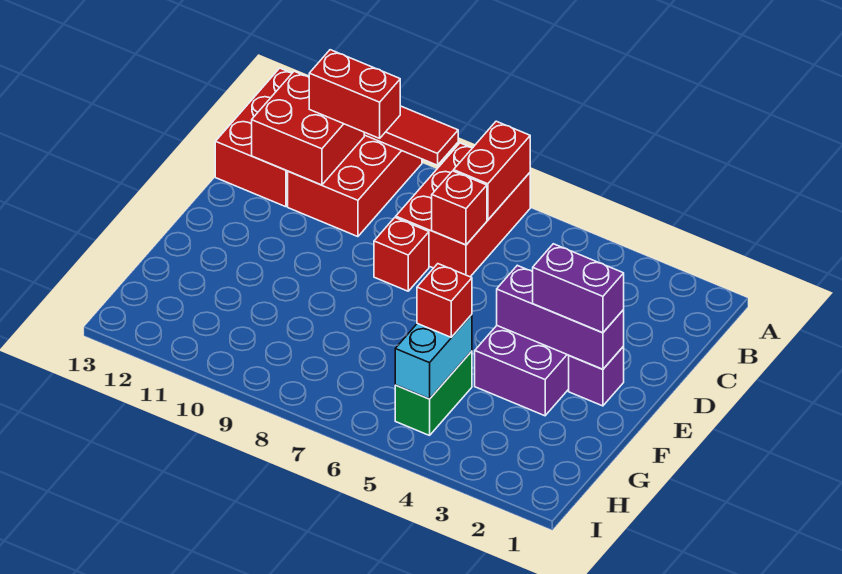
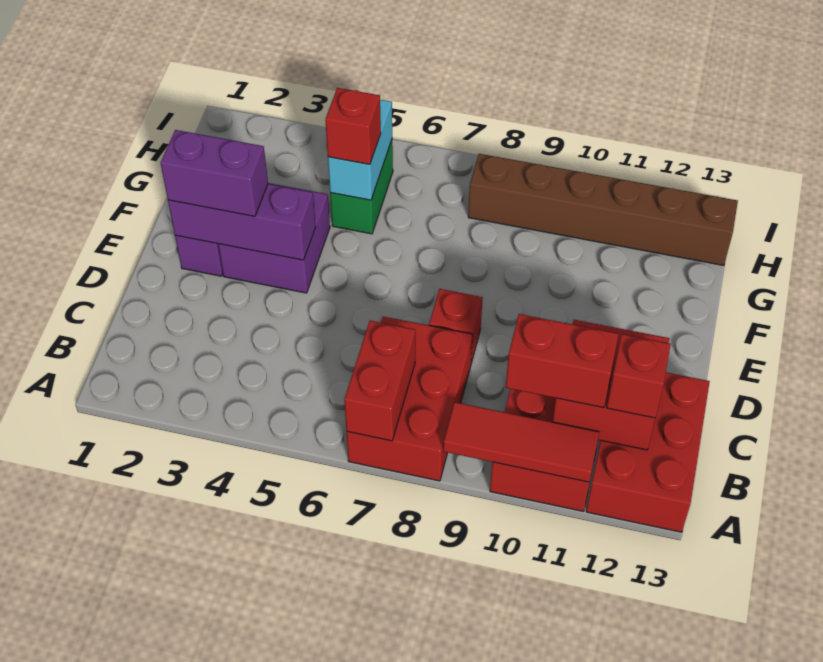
red 1x1 brick [432,171,487,245] -> red 1x1 brick moved to [607,334,671,418]
none -> brown 1x6 brick [468,154,738,265]

